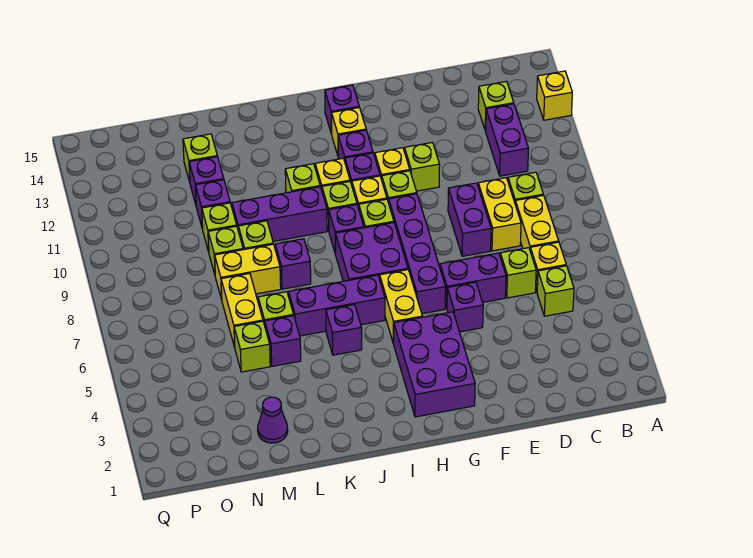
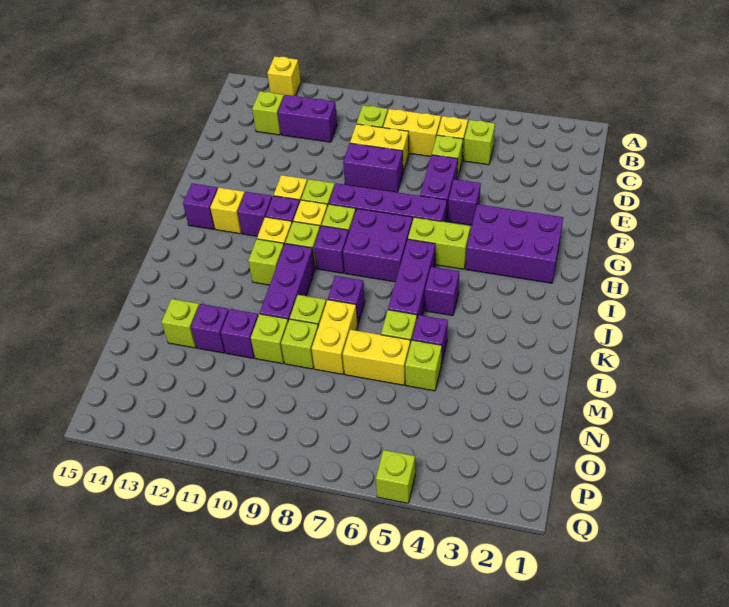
lime 1x1 brick [404,142,440,191] -> lime 1x1 brick moved to [376,450,415,503]
yellow 1x2 brick [380,270,423,344] -> lime 1x2 brick [408,217,470,269]
purple 1x1 cone [258,397,288,443] -> none

